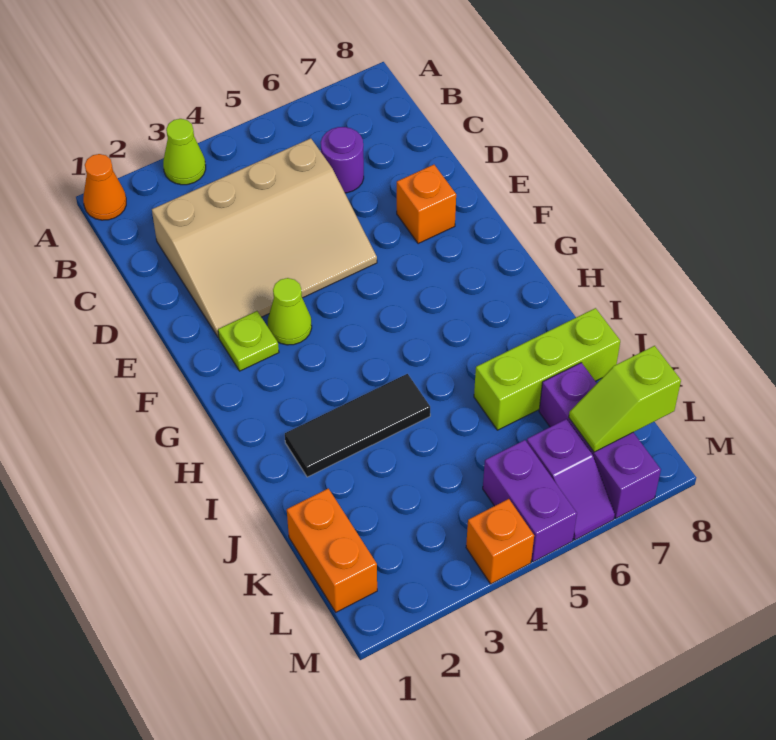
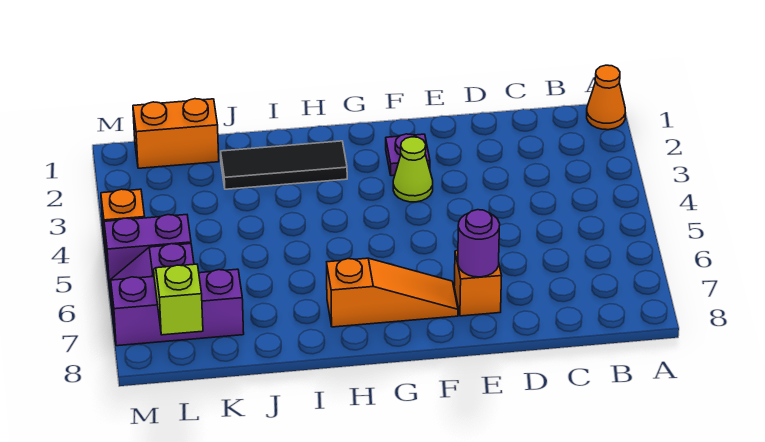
lime 1x1 cone [163,119,206,185] -> none
tan 3x4 slope [152,138,377,337] -> none
purple 1x1 round brick [321,127,364,193] -> purple 1x1 round brick moved to [458,210,500,277]
lime 1x1 plate [218,311,279,371] -> purple 1x1 plate [386,134,430,176]
none -> orange 1x3 slope [327,258,458,327]
black 1x3 tile [285,374,430,477] -> black 1x3 tile turned to [221,141,347,189]
lime 1x3 brick [474,308,620,430] -> none

